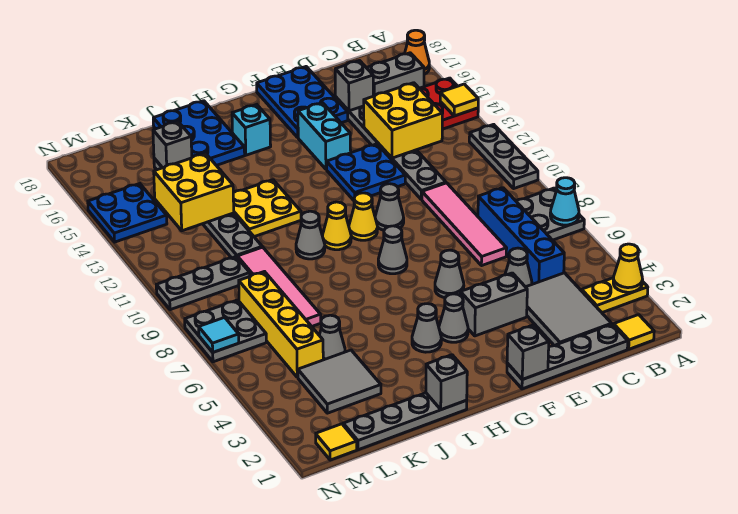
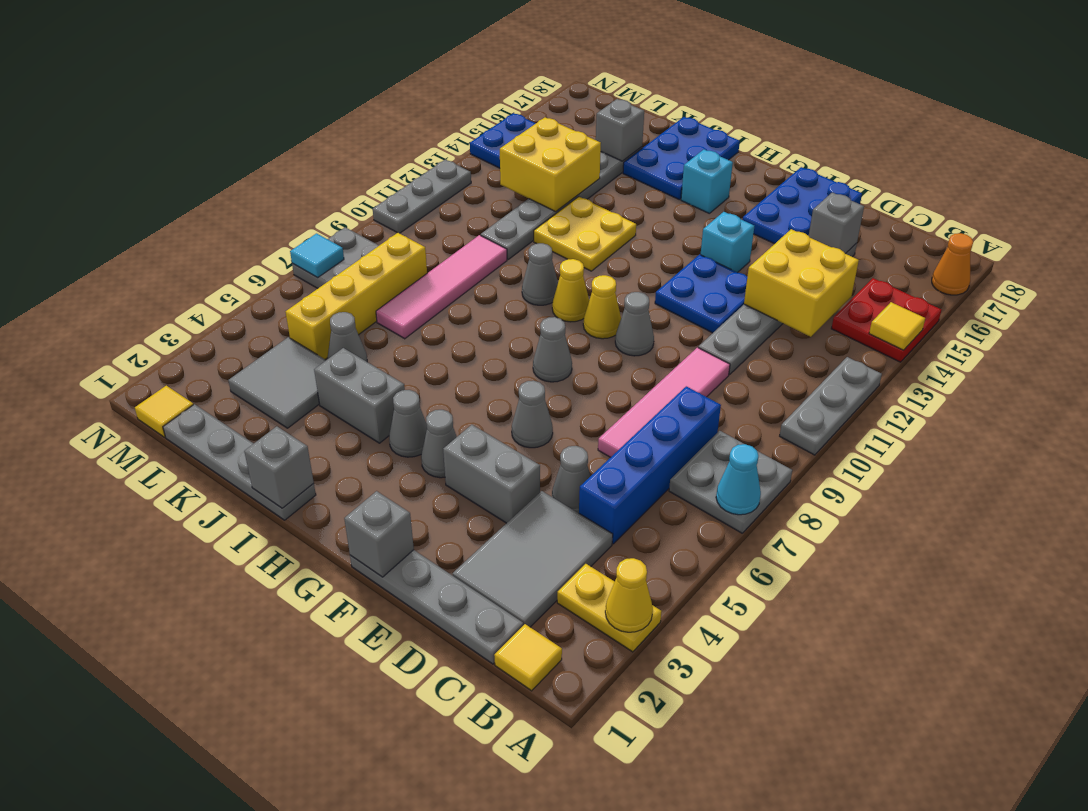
grey 1x2 brick [366,53,424,96] -> grey 1x2 brick moved to [314,348,405,443]
cyan 1x2 brick [298,103,351,169] -> cyan 1x1 brick [701,212,754,273]
grey 1x3 plate [156,257,250,310] -> grey 1x3 plate turned to [373,159,471,233]

